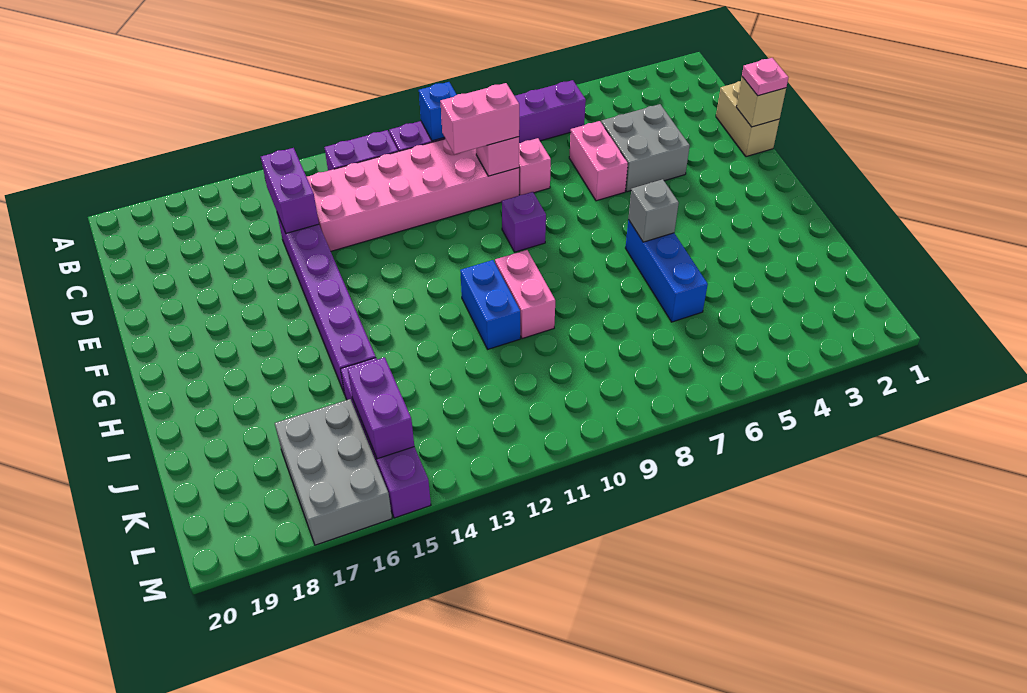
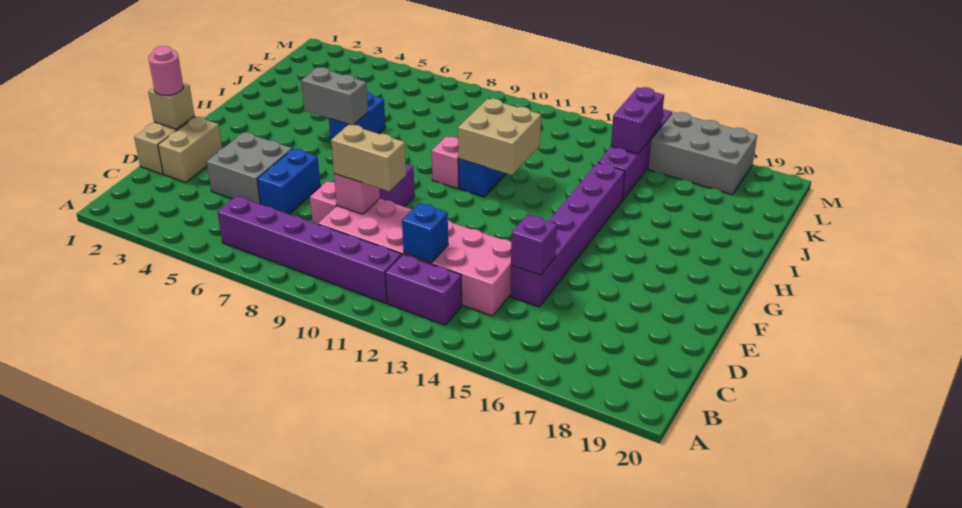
blue 1x1 brick [419,82,457,141] -> blue 1x1 brick moved to [402,203,448,263]
purple 1x2 brick [261,148,319,233] -> purple 1x1 brick [511,215,557,275]
none -> tan 1x2 brick [158,117,222,182]
pink 1x2 brick [569,121,628,201] -> blue 1x2 brick [257,148,320,214]
pink 1x2 brick [440,83,519,154] -> tan 1x2 brick [331,125,406,191]
pink 1x1 plate [742,58,788,96] -> pink 1x1 round brick [148,46,183,95]
blue 1x3 brick [626,220,708,322] -> blue 1x2 brick [329,92,386,148]
grey 1x1 brick [628,179,679,242] -> grey 1x2 brick [301,67,368,125]
pink 1x2 brick [495,250,555,339] -> pink 1x1 brick [432,136,459,188]
none -> tan 2x2 brick [458,99,541,175]
grey 2x3 brick [275,399,392,545] -> grey 2x3 brick turned to [648,112,757,195]

